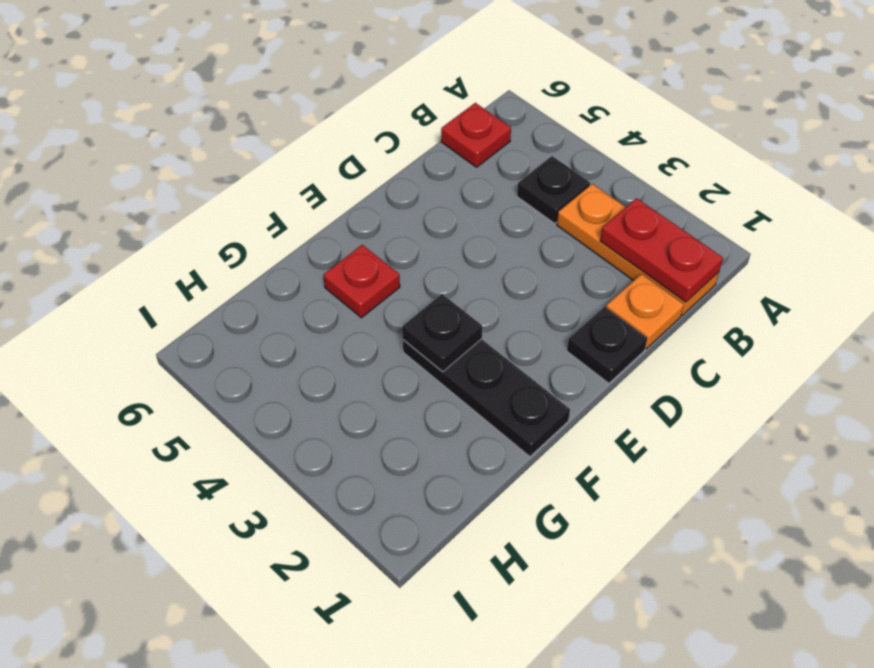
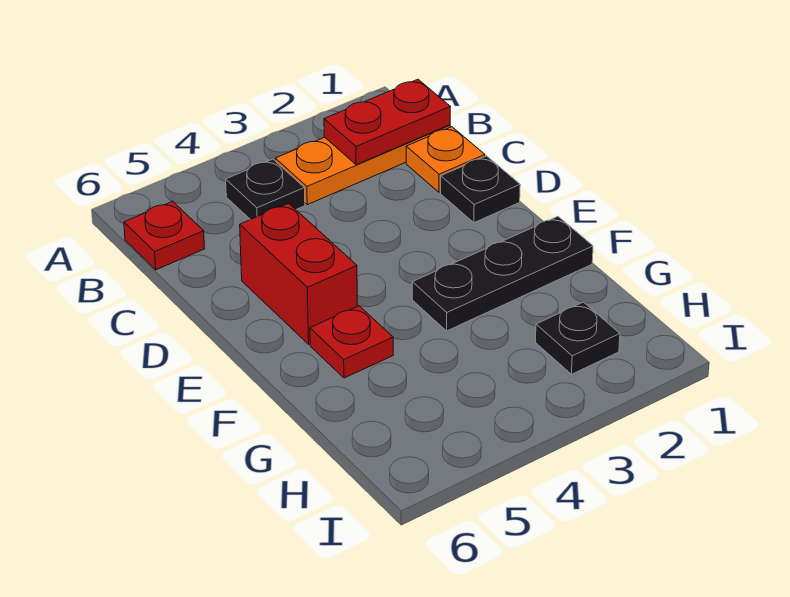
none -> red 1x2 brick [240,203,357,344]
black 1x1 plate [402,294,482,372] -> black 1x1 plate moved to [535,302,620,374]

